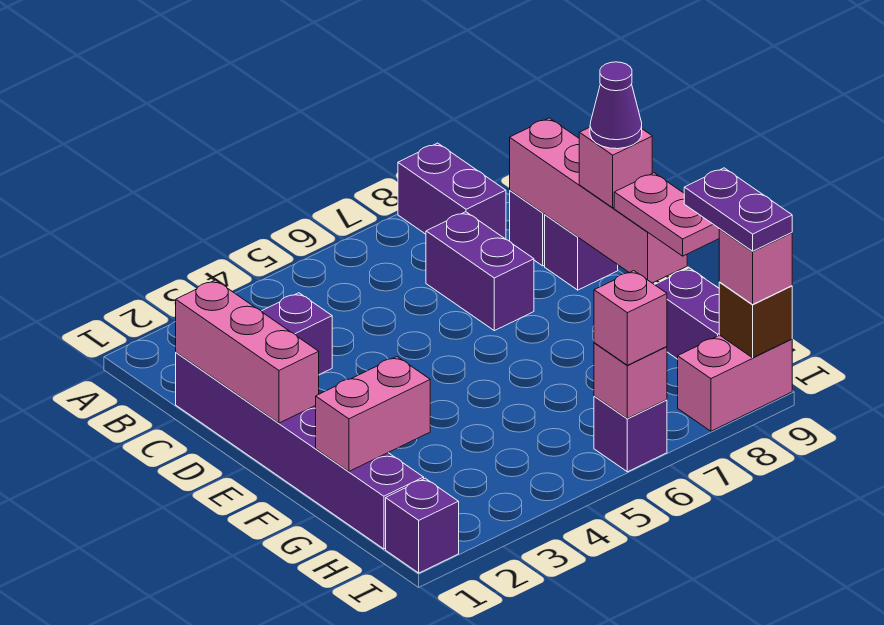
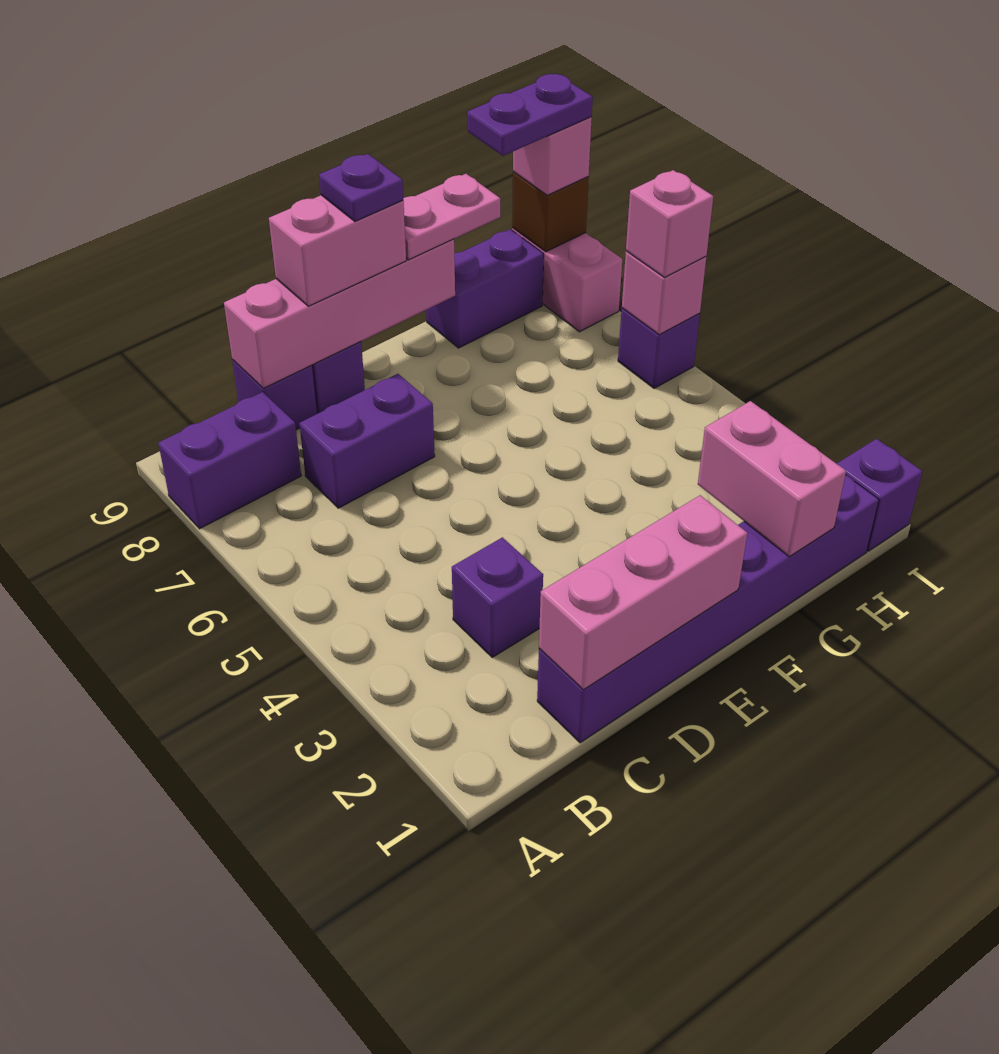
pink 1x1 brick [579,127,652,208] -> pink 1x2 brick [269,195,406,306]
purple 1x1 cone [590,62,642,149] -> purple 1x1 plate [319,154,403,221]

